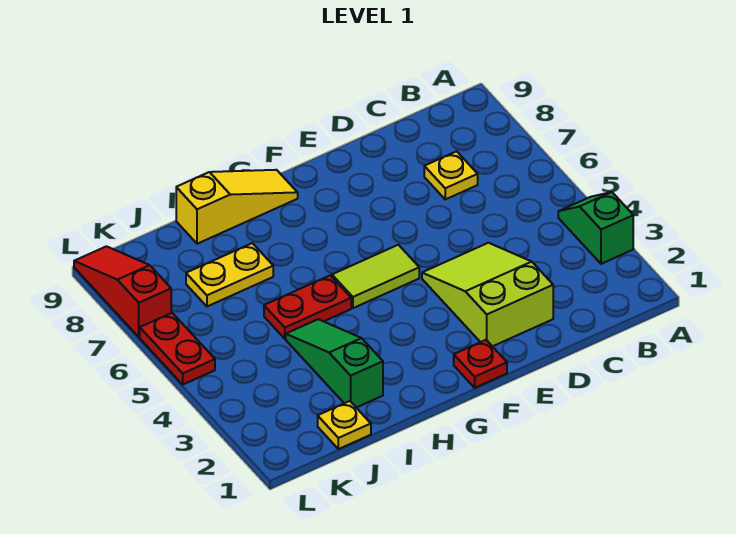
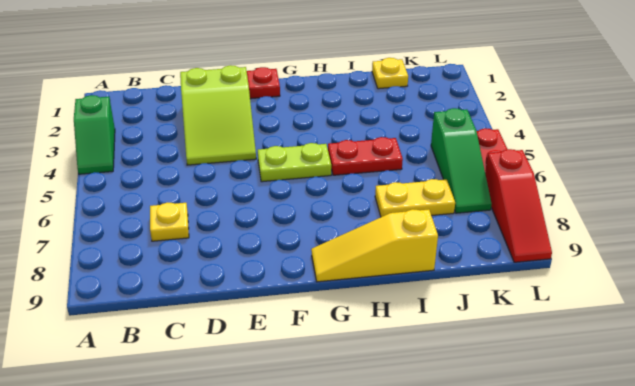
lime 1x2 tile [332,245,419,308] -> lime 1x2 plate [258,143,331,182]
green 1x3 slope [286,319,383,408] -> green 1x3 slope moved to [431,108,492,213]

